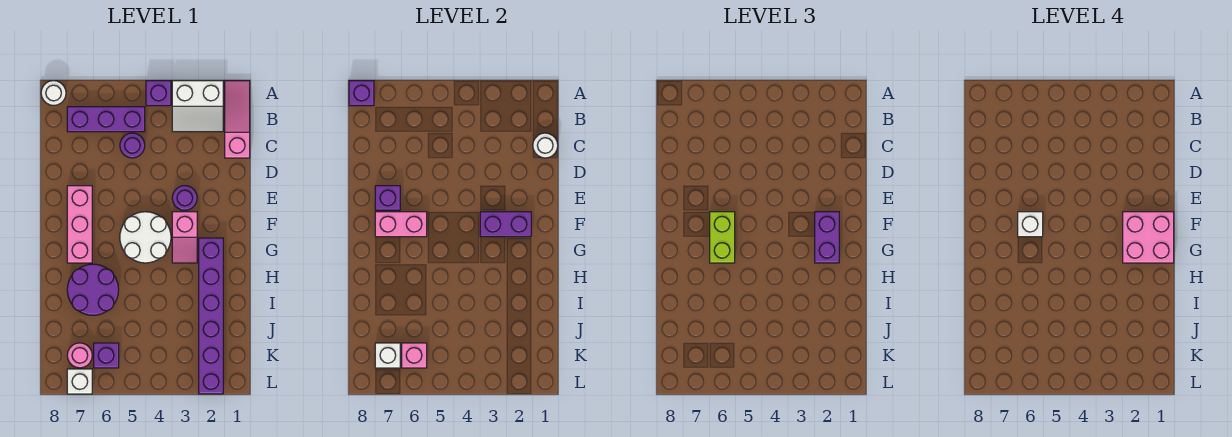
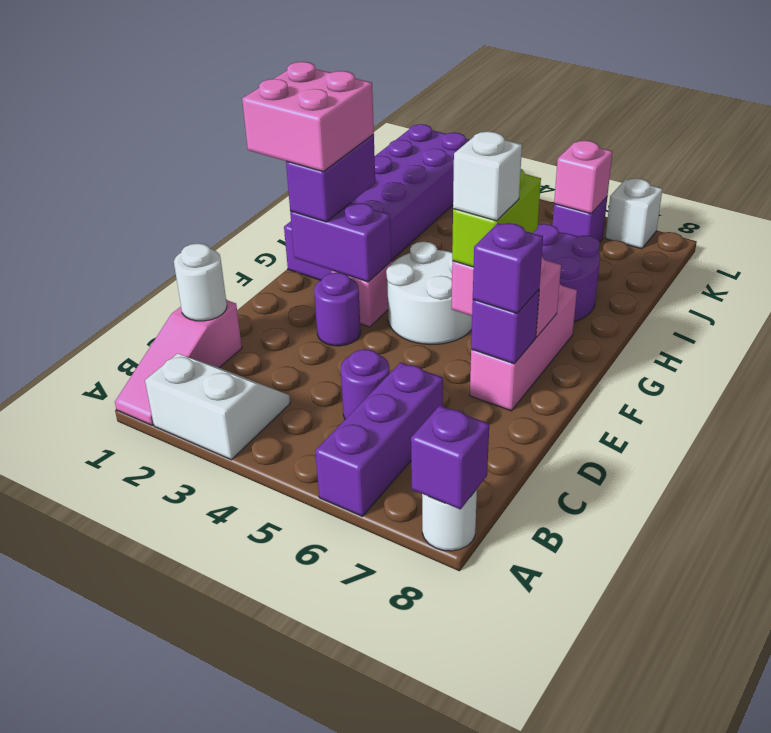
purple 1x1 brick [146,81,171,106] -> purple 1x1 brick moved to [473,223,543,313]
purple 1x3 brick [67,107,145,132] -> purple 1x3 brick turned to [315,362,443,516]
purple 1x6 brick [199,238,223,394] -> purple 2x6 brick [284,124,469,280]
pink 1x1 round brick [67,343,92,368] -> none
white 1x1 brick [375,343,400,368] -> none

